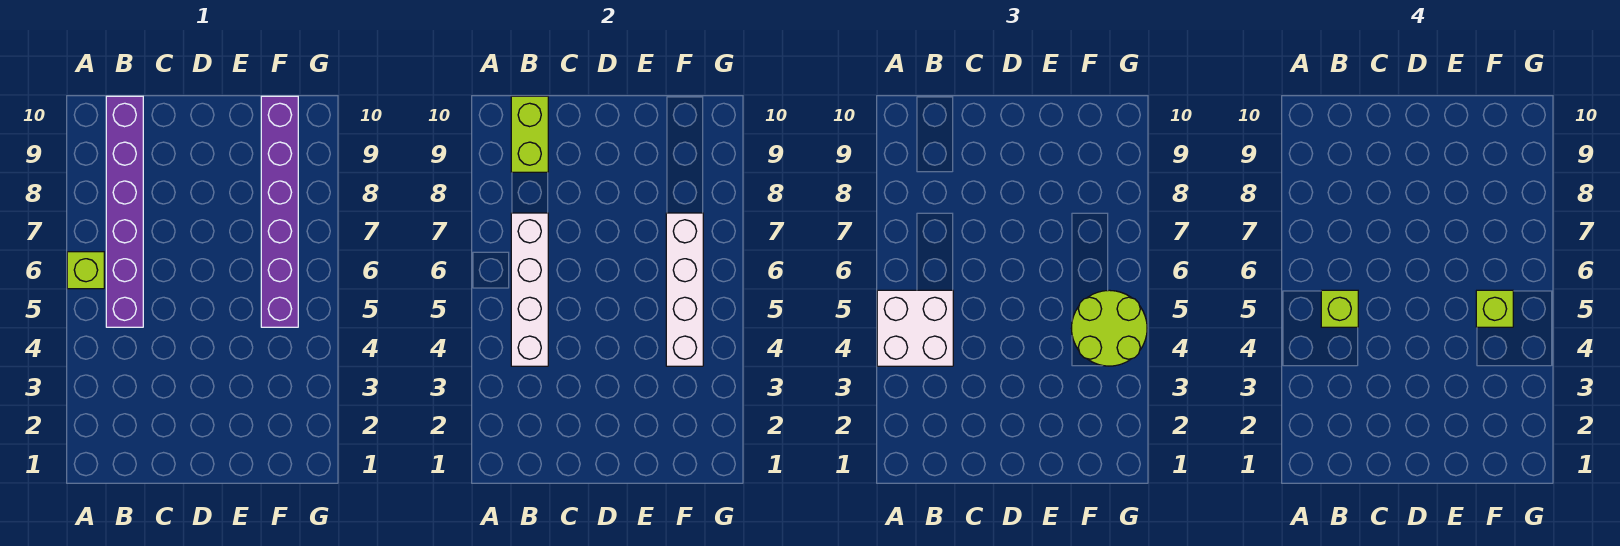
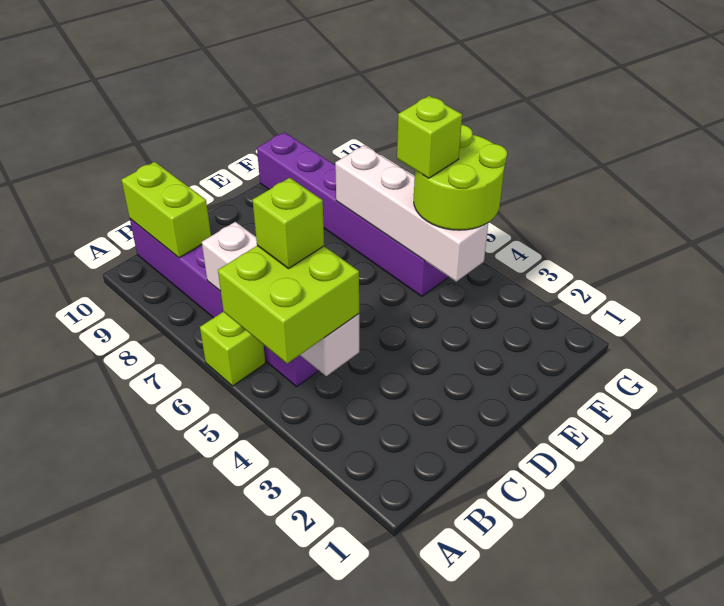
white 2x2 brick [877,290,953,366] -> lime 2x2 brick [218,246,359,364]

